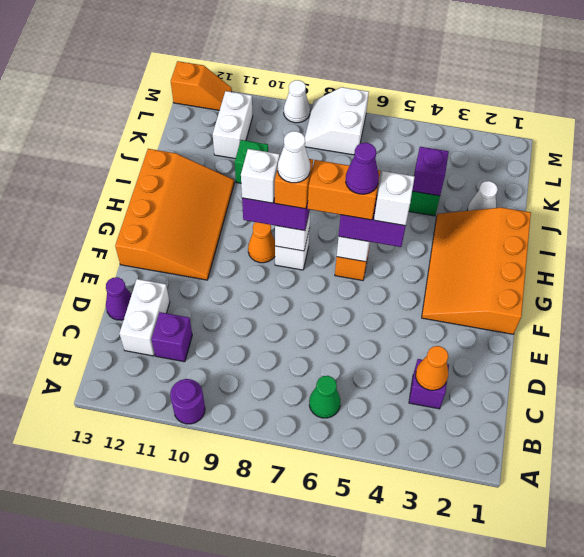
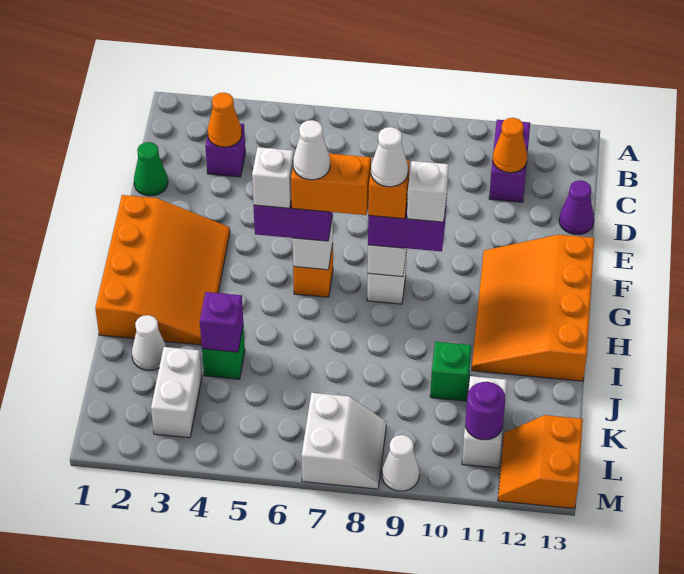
purple 1x1 round brick [170,379,205,424] -> purple 1x1 round brick moved to [465,382,505,440]
green 1x1 cone [309,376,340,418] -> green 1x1 cone moved to [134,142,168,196]
purple 1x1 brick [151,312,192,362] -> purple 1x2 brick [489,120,530,202]
white 1x2 brick [119,279,170,356] -> white 1x2 brick moved to [151,347,202,438]
purple 1x1 cone [346,143,379,194] -> white 1x1 cone [293,120,330,180]
orange 1x1 cone [248,222,275,263] -> orange 1x1 cone moved to [493,118,527,173]
orange 1x2 slope [171,61,232,110] -> orange 2x2 slope [498,415,583,509]

